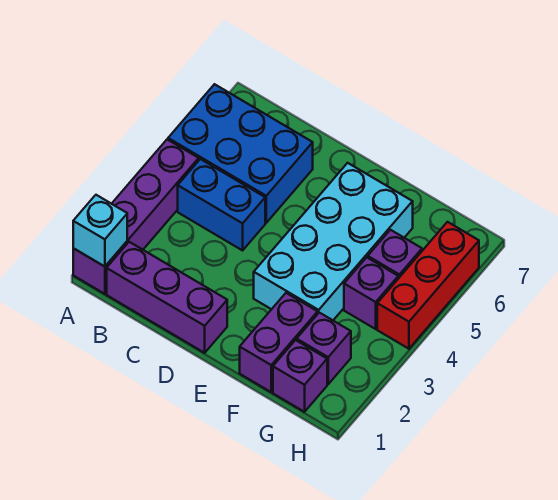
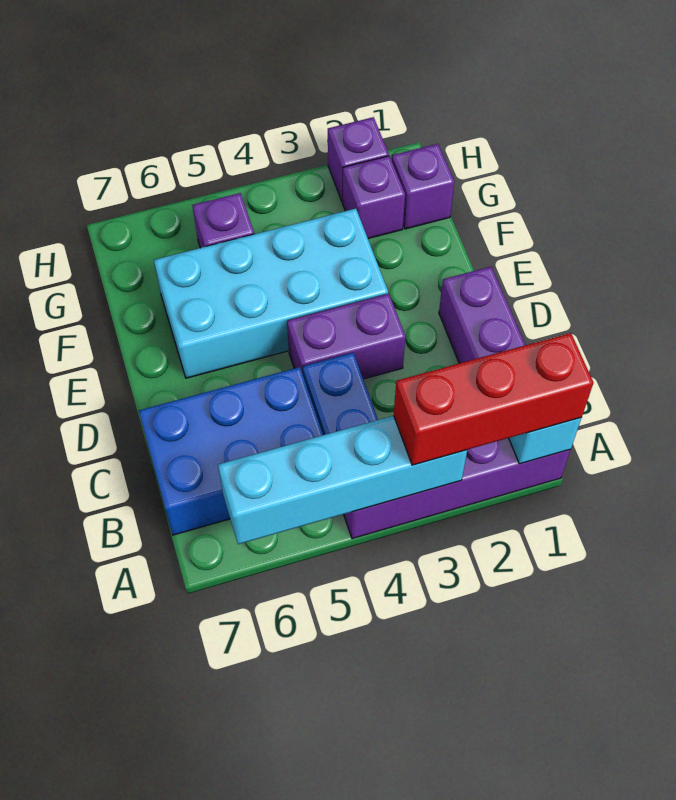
none -> cyan 1x4 brick [218,416,467,544]
blue 2x3 brick [168,84,313,223] -> blue 2x3 brick turned to [139,367,323,535]
purple 1x2 brick [240,293,318,392] -> purple 1x2 brick moved to [287,294,406,379]
purple 1x1 brick [344,257,398,329] -> purple 1x1 brick moved to [328,117,389,202]
red 1x3 brick [377,222,479,349] -> red 1x3 brick moved to [394,333,593,465]

